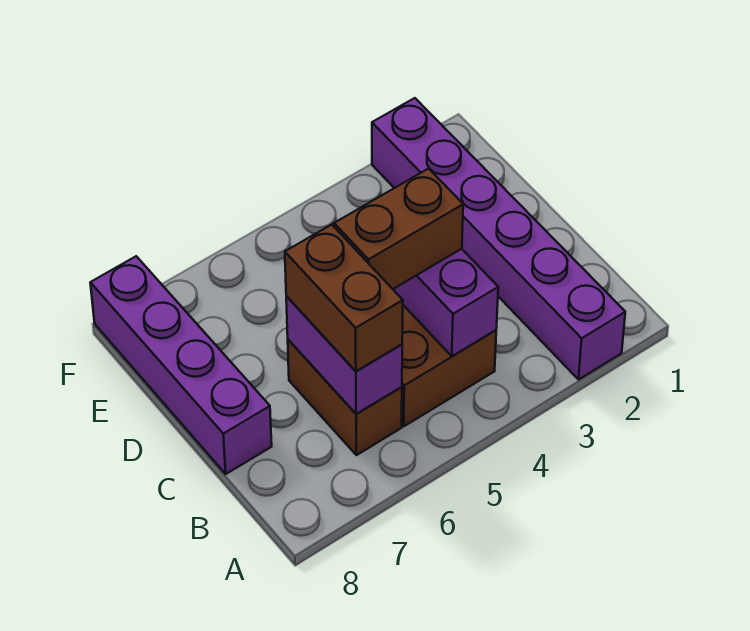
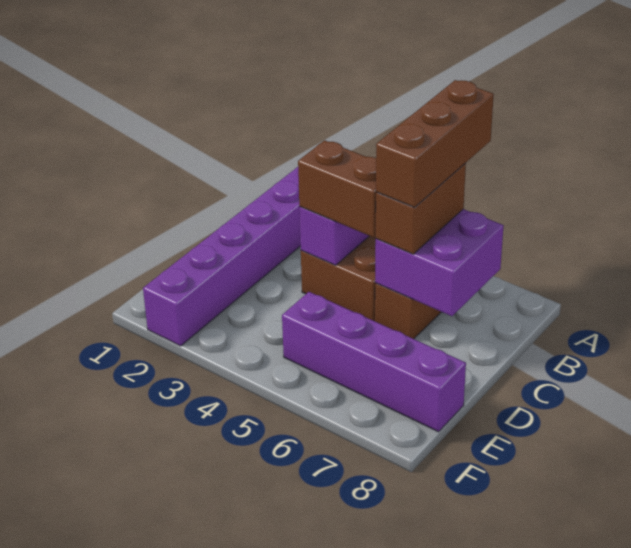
none -> brown 1x3 brick [376,80,494,207]
purple 1x2 brick [286,296,402,414] -> purple 2x2 brick [375,209,504,316]
purple 1x4 brick [90,256,272,474] -> purple 1x4 brick turned to [282,292,466,432]

